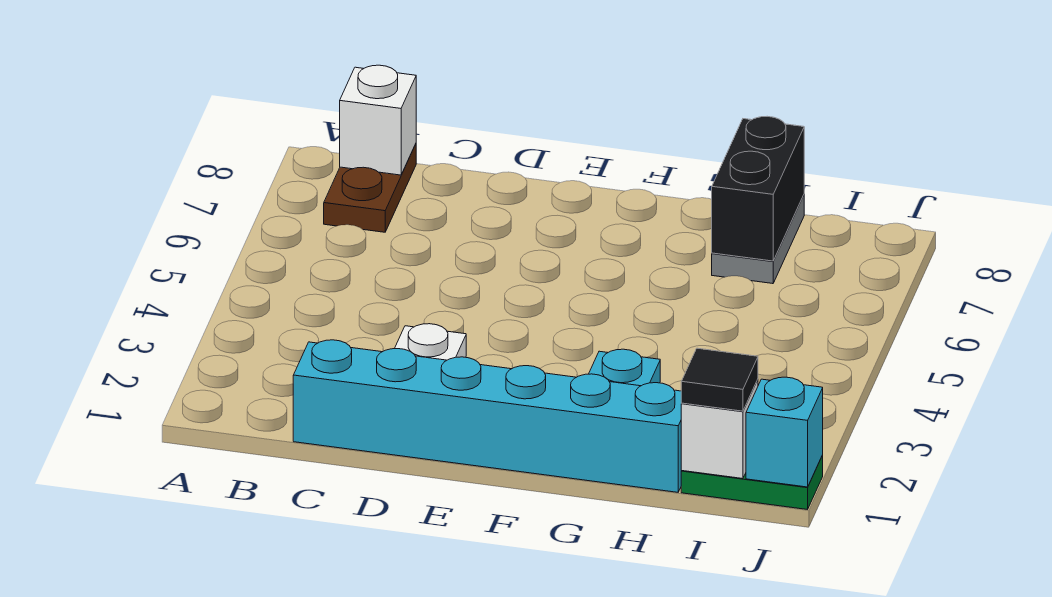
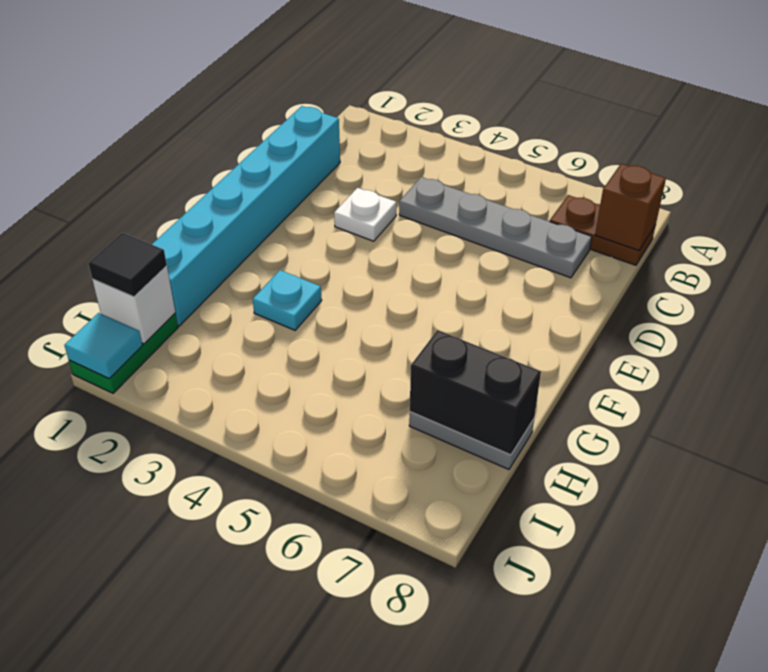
white 1x1 brick [340,65,416,175] -> brown 1x1 brick [595,164,666,250]
none -> grey 1x4 plate [399,177,592,278]
cyan 1x1 brick [746,377,823,487] -> cyan 1x1 tile [64,313,142,379]

